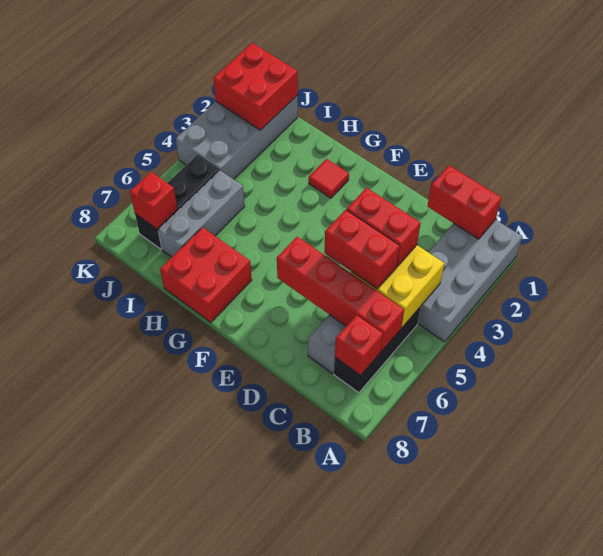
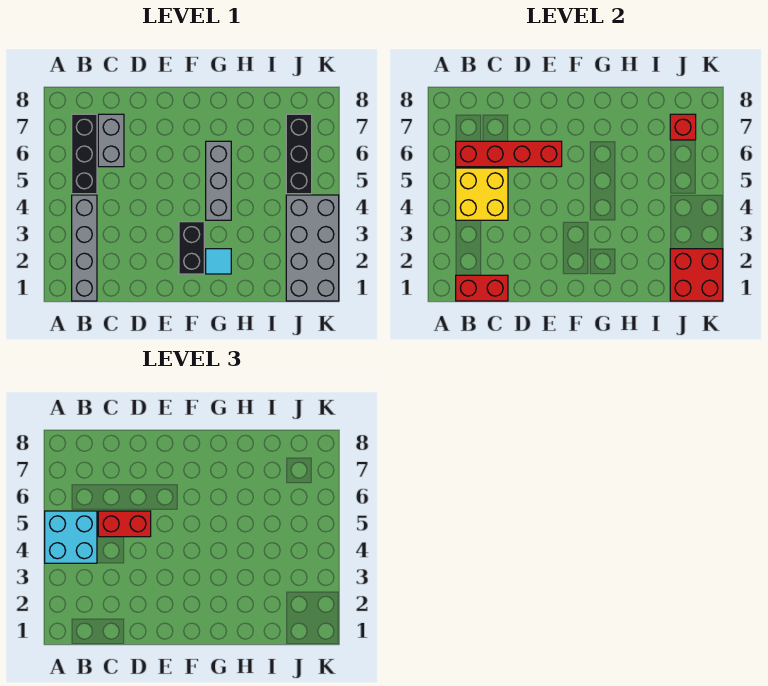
grey 2x4 brick [418,220,522,342] -> grey 1x4 brick [72,195,97,301]
none -> cyan 2x2 brick [45,511,97,563]
red 1x1 brick [335,315,383,375] -> none
red 1x2 brick [347,188,421,266] -> none
none -> black 1x2 brick [179,222,204,274]
red 1x1 tile [309,159,349,198] -> cyan 1x1 tile [206,249,231,274]
red 2x2 brick [160,227,252,322] -> none
grey 1x3 brick [158,171,245,257] -> grey 1x3 brick moved to [206,141,231,220]

